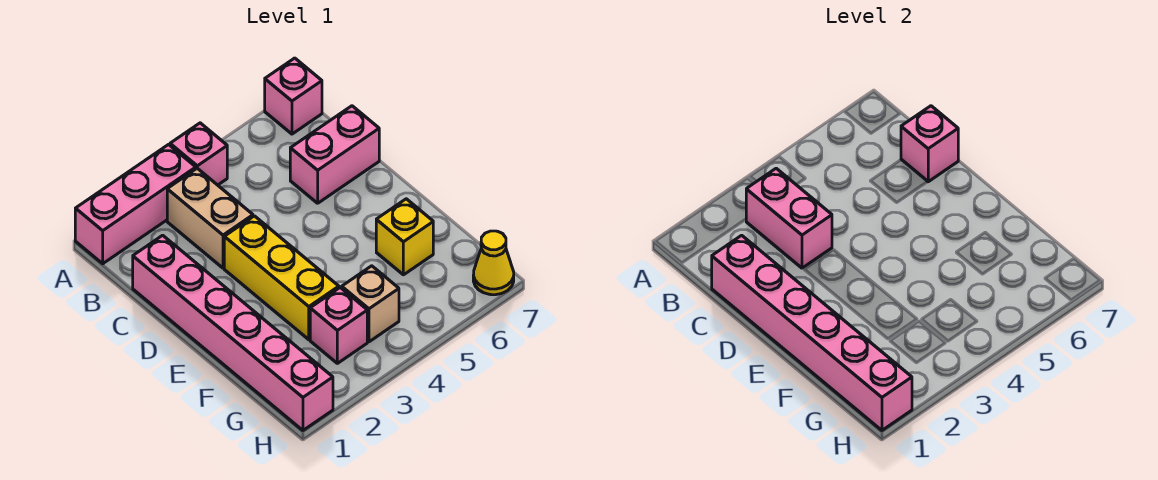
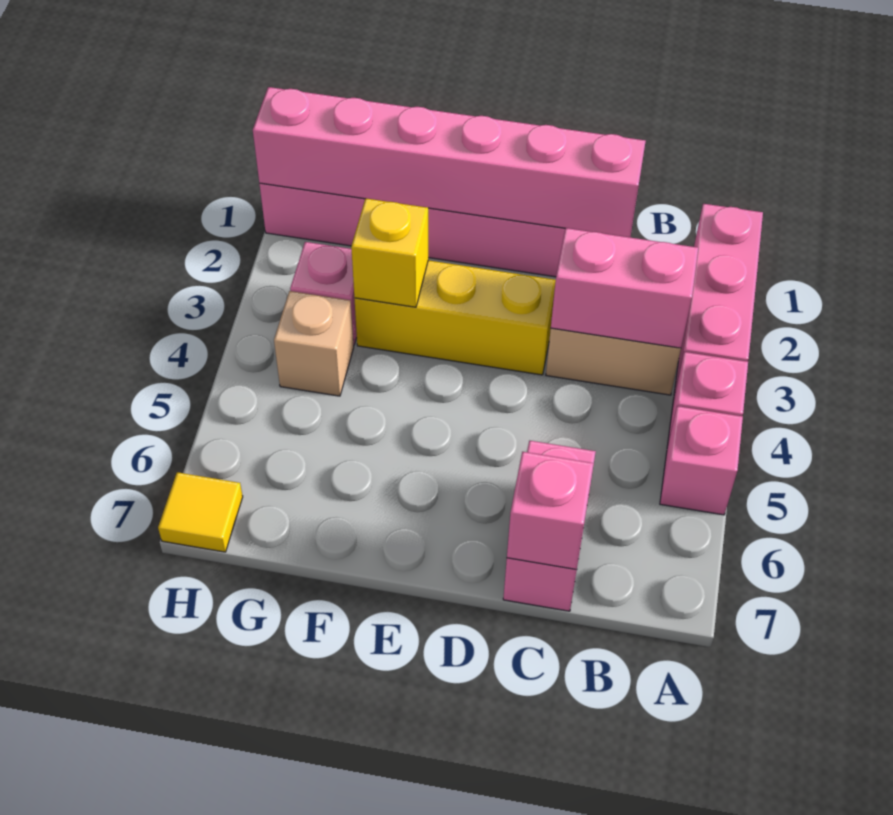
pink 1x1 brick [265,58,322,134] -> pink 1x1 brick moved to [660,406,743,515]
yellow 1x1 brick [376,199,433,275] -> yellow 1x1 brick moved to [351,198,428,307]
yellow 1x1 cone [473,231,514,295] -> yellow 1x1 tile [158,472,243,552]

